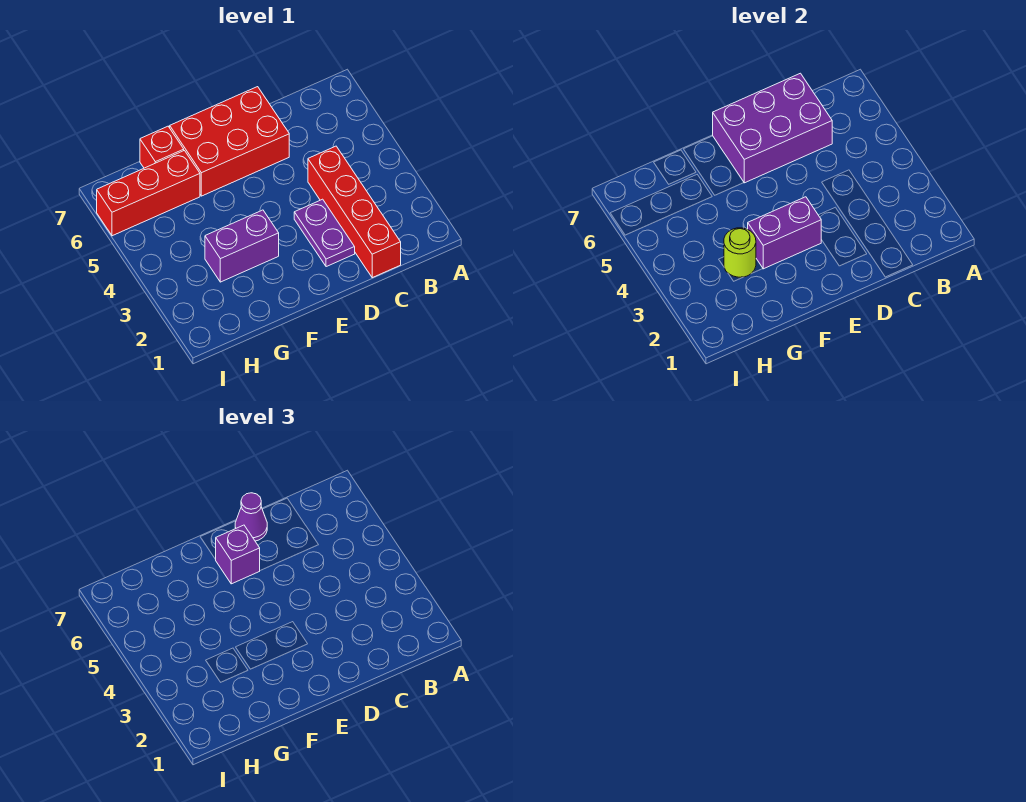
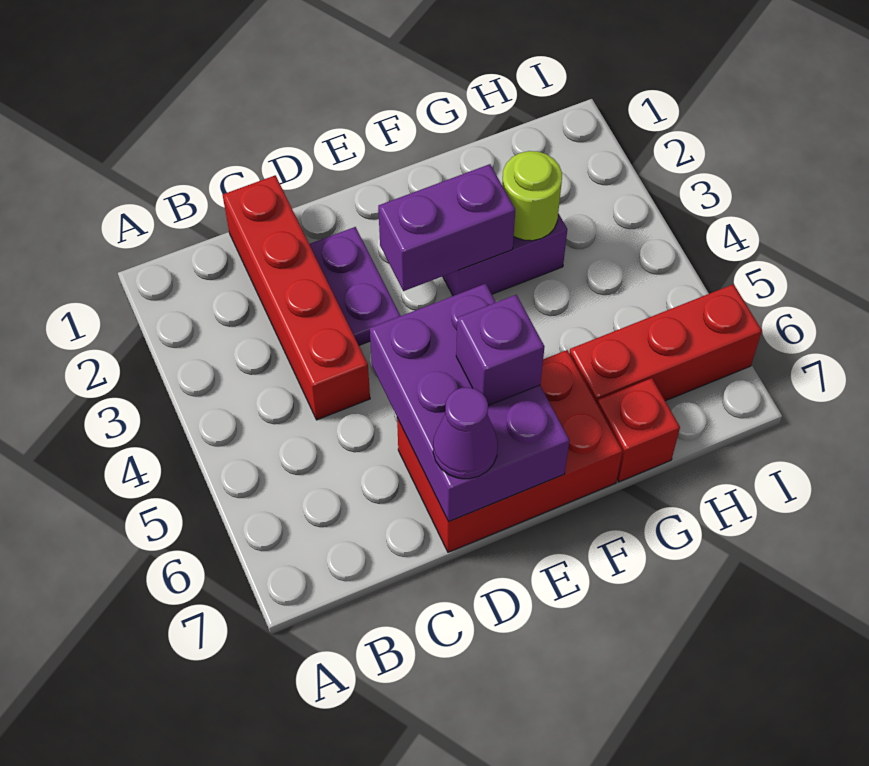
purple 2x3 brick [713,73,832,183] -> purple 2x3 brick turned to [370,284,569,522]

